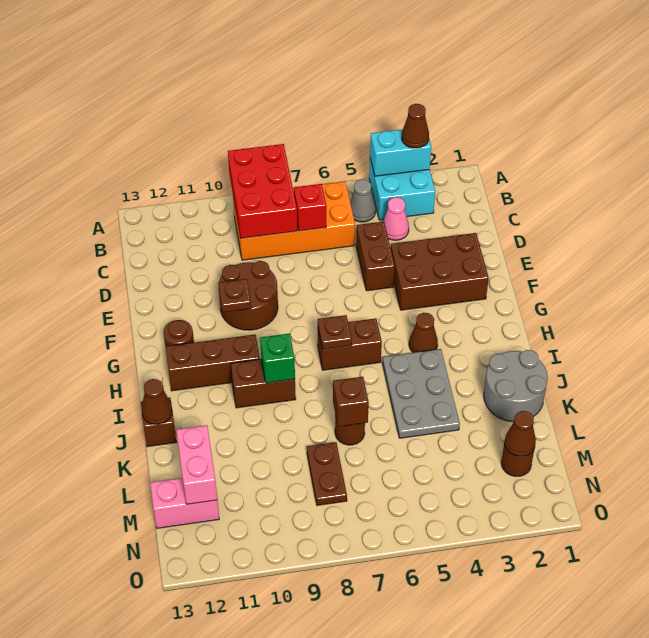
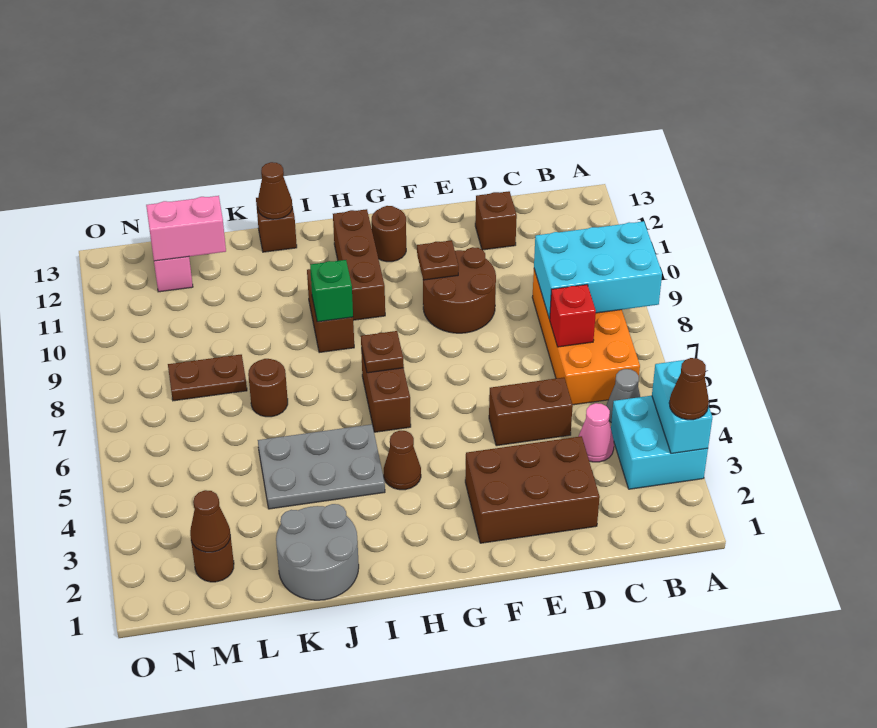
red 2x3 brick [228,144,297,238] -> cyan 2x3 brick [534,221,662,319]
brown 2x3 brick [391,233,489,310] -> brown 2x3 brick turned to [465,436,600,543]
brown 1x1 brick [333,377,369,427] -> brown 1x1 brick moved to [475,191,517,250]

